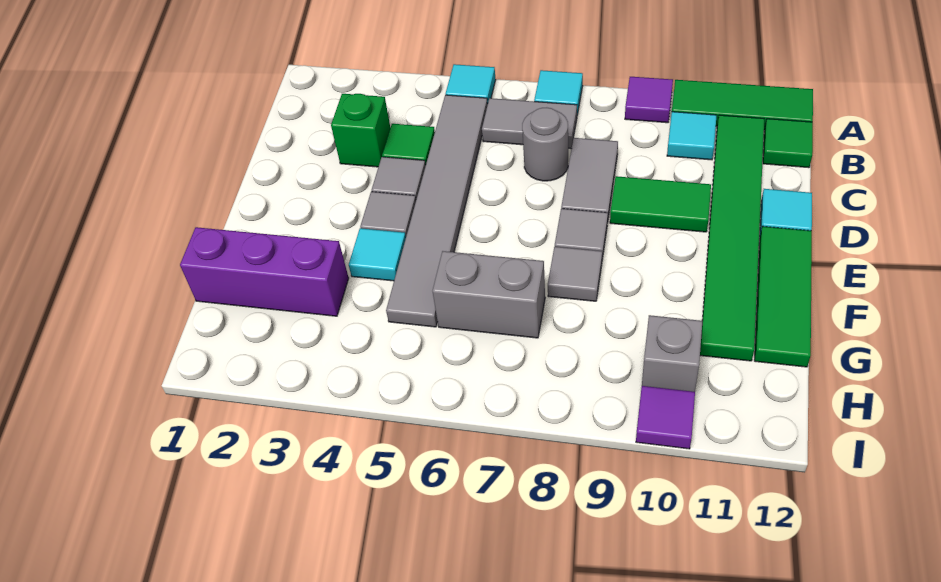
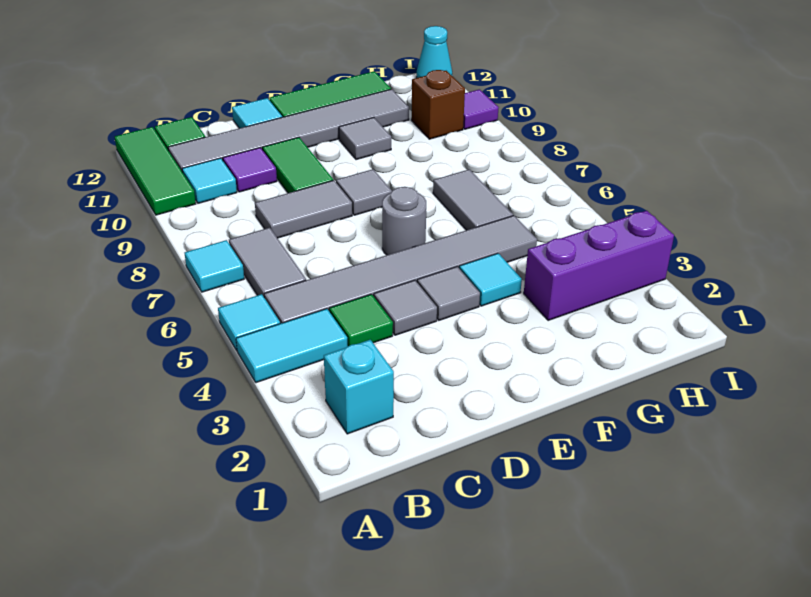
none -> cyan 1x2 tile [236,309,348,383]
purple 1x1 tile [625,77,673,123] -> purple 1x1 tile moved to [223,148,277,192]
none -> cyan 1x1 brick [324,340,394,434]
green 1x6 tile [700,115,764,361] -> grey 1x6 tile [168,89,409,171]
green 1x1 brick [331,94,390,167] -> none
grey 1x1 round brick [522,108,568,181] -> grey 1x1 round brick moved to [382,187,426,255]
grey 1x1 tile [548,247,602,301] -> grey 1x1 tile moved to [339,117,391,160]
purple 1x3 brick [180,227,349,316] -> purple 1x3 brick turned to [524,211,674,321]
grey 1x2 brick [433,251,545,338] -> grey 1x2 tile [433,169,513,230]
grey 1x1 brick [642,315,702,392] -> brown 1x1 brick [411,70,465,139]
none -> cyan 1x1 cone [416,26,452,78]

